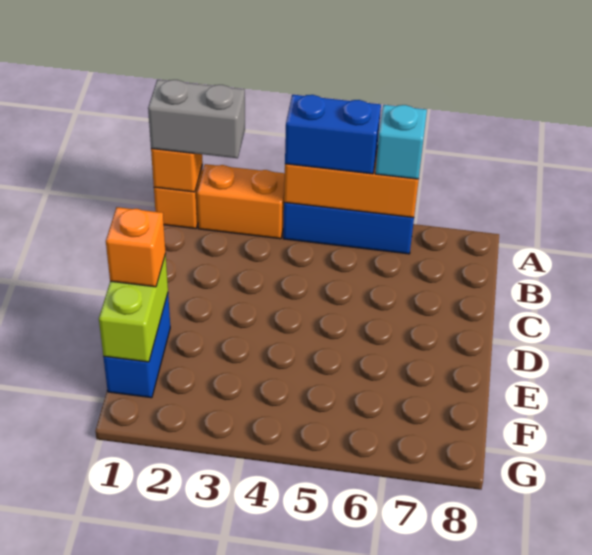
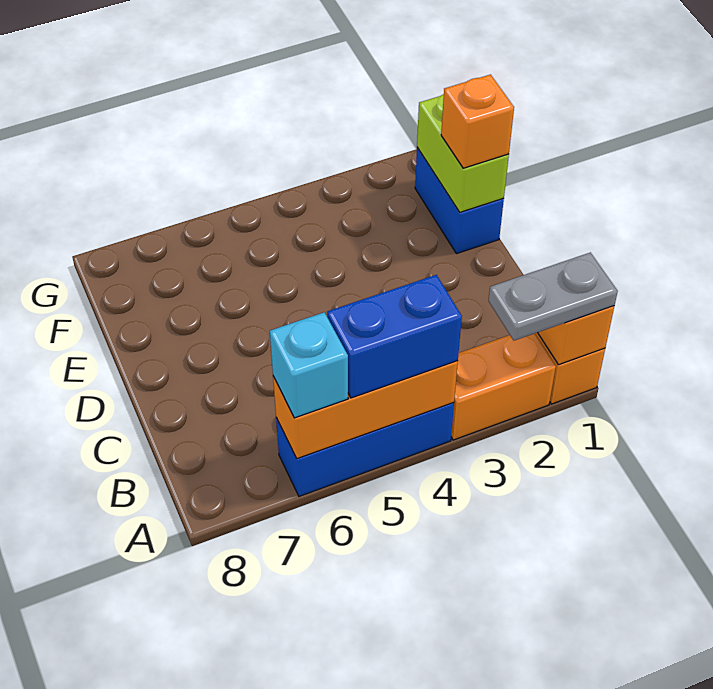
grey 1x2 brick [148,80,245,158] -> grey 1x2 plate [489,252,618,341]

